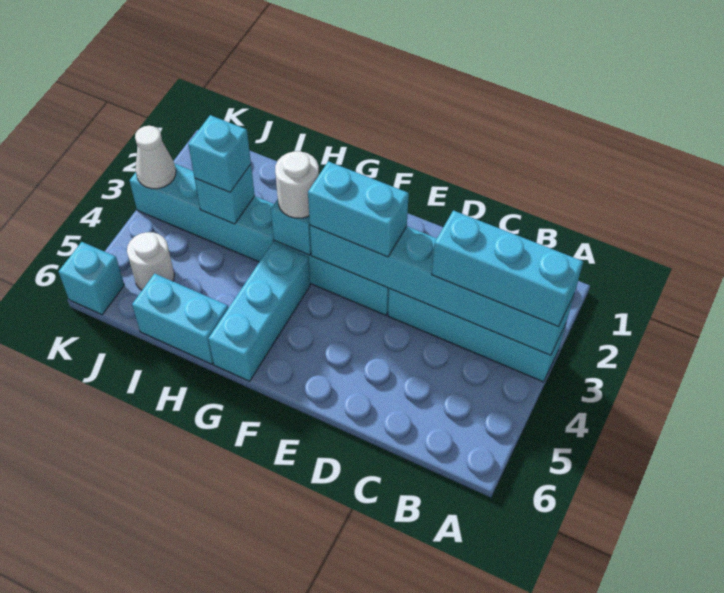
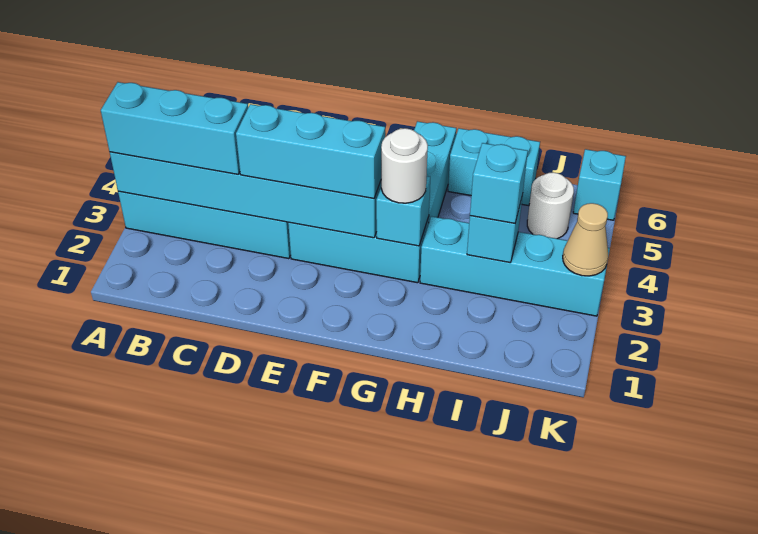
cyan 1x2 brick [308,161,409,257] -> cyan 1x3 brick [236,104,385,198]
white 1x1 cone [135,126,176,189] -> tan 1x1 cone [563,203,608,276]

